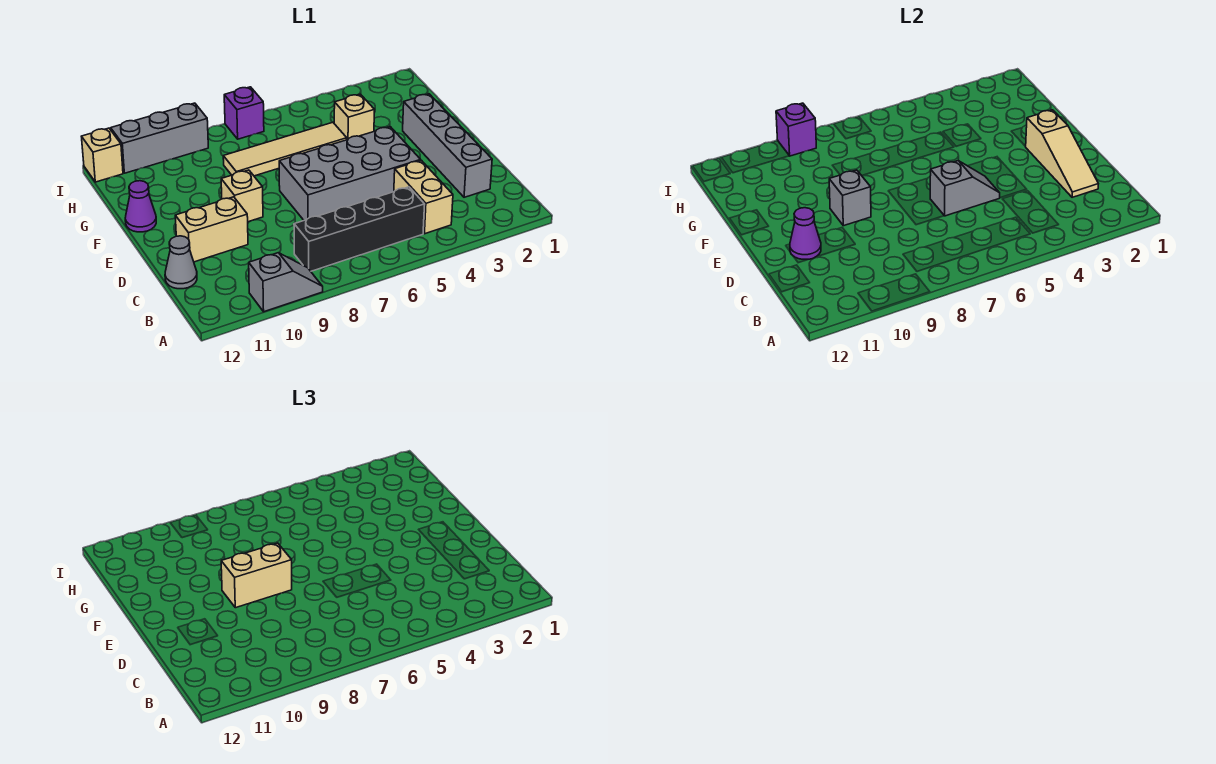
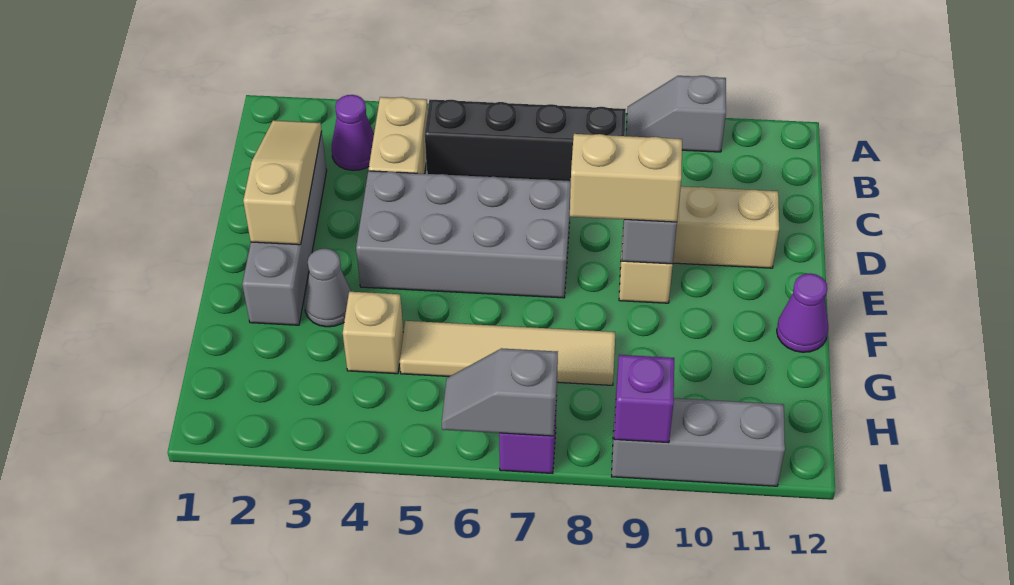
grey 1x1 cone [165,236,197,289] -> grey 1x1 cone moved to [304,249,351,327]
grey 1x2 slope [930,161,1000,216] -> grey 1x2 slope moved to [442,348,558,436]
purple 1x1 cone [790,208,821,259] -> purple 1x1 cone moved to [332,95,374,170]
tan 1x1 brick [81,128,123,182] -> none

